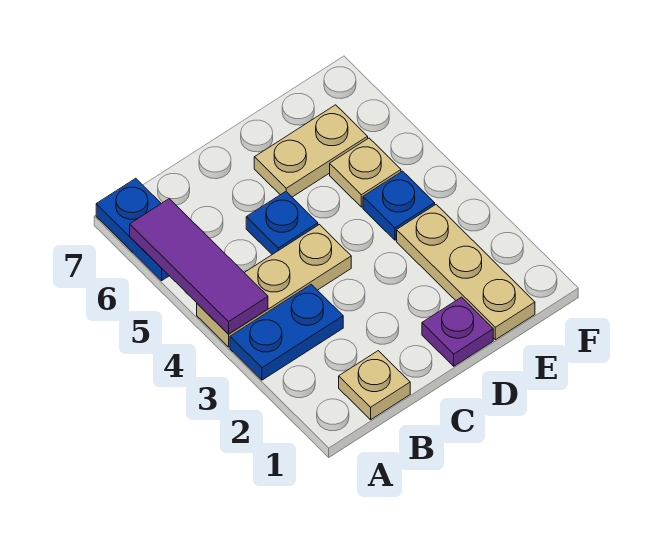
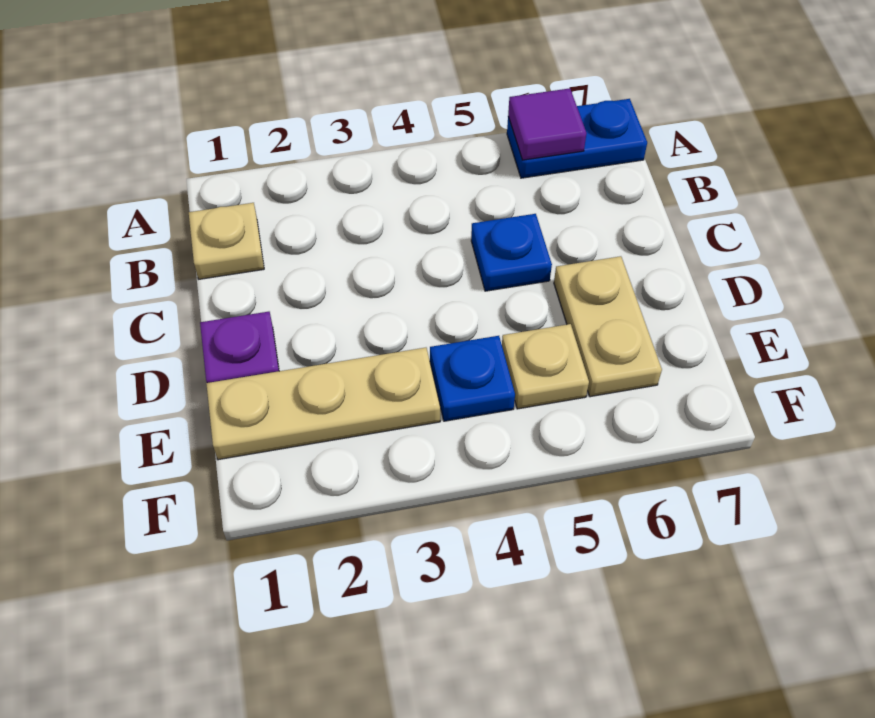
blue 1x2 plate [230,284,343,380] -> none
tan 1x3 plate [197,225,351,347] -> none
purple 1x3 tile [130,199,268,334] -> purple 1x1 tile [508,88,586,160]

